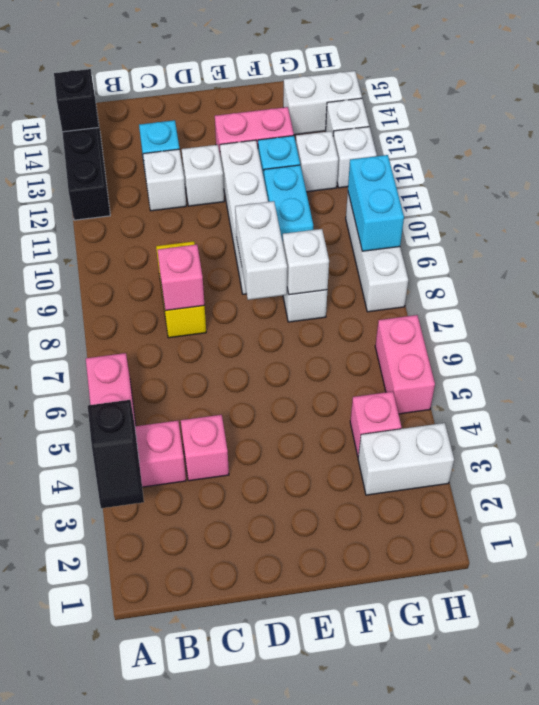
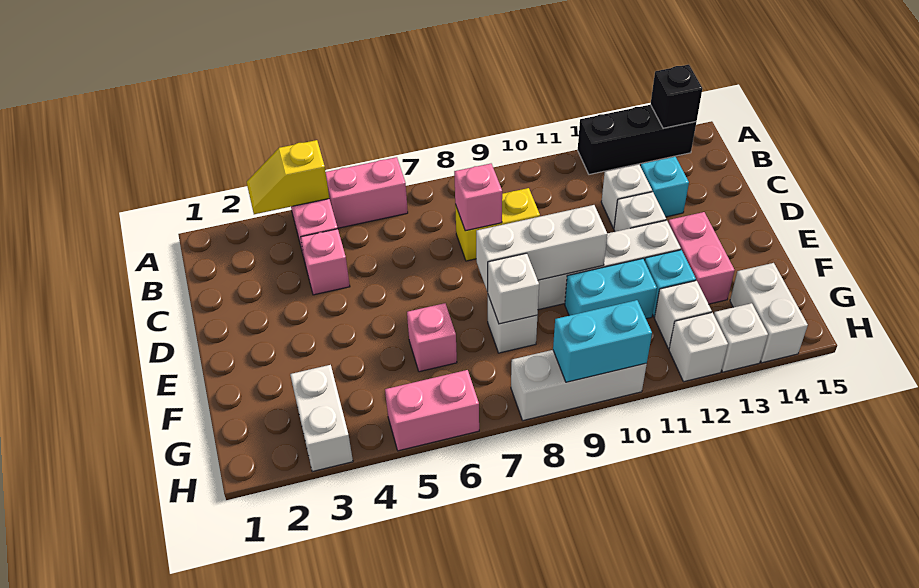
black 1x2 slope [88,400,144,508] -> yellow 1x2 slope [247,140,329,214]
white 1x2 brick [235,201,287,300] -> white 1x3 brick [476,205,607,291]
pink 1x1 brick [350,392,401,456] -> pink 1x1 brick moved to [407,303,457,372]

